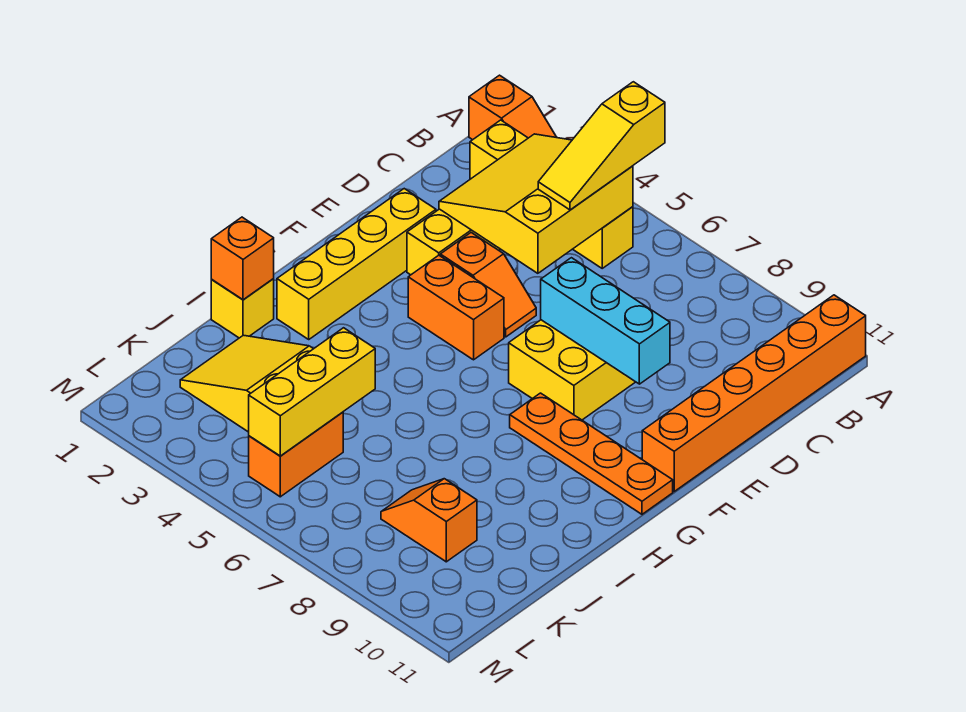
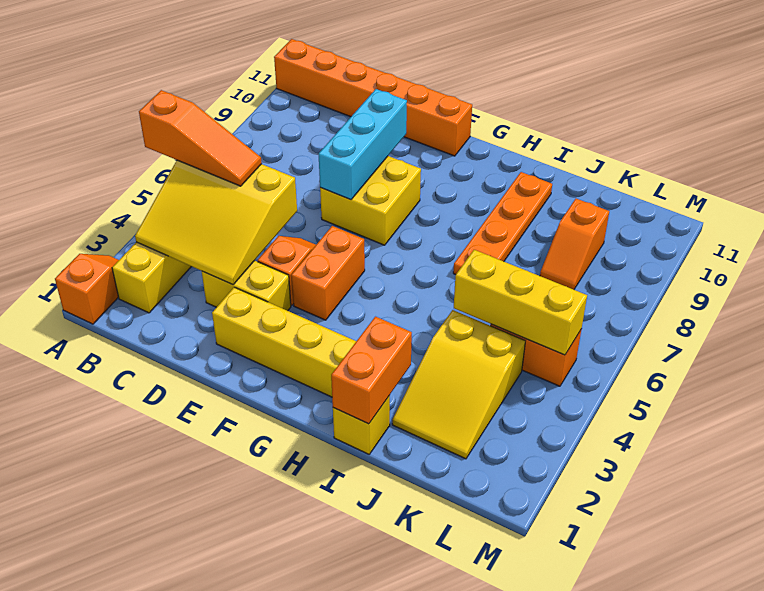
yellow 1x3 slope [538,82,665,210] -> orange 1x3 slope [139,90,262,186]
orange 1x4 plate [510,393,673,514] -> orange 1x4 plate moved to [453,172,552,275]
orange 1x1 brick [211,217,274,300] -> orange 1x2 brick [331,317,412,424]

